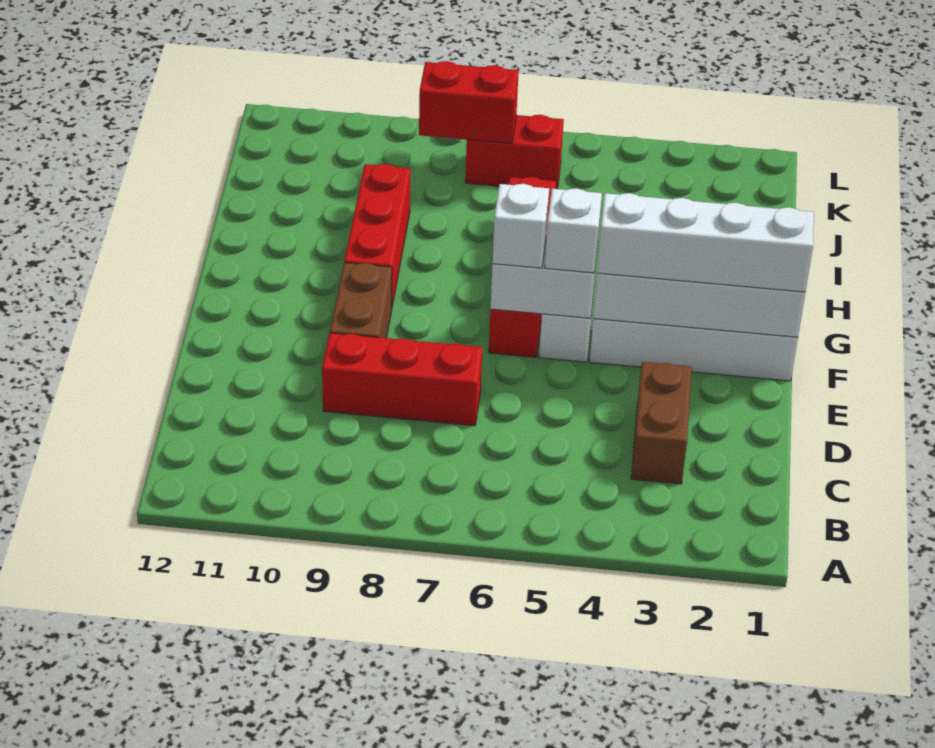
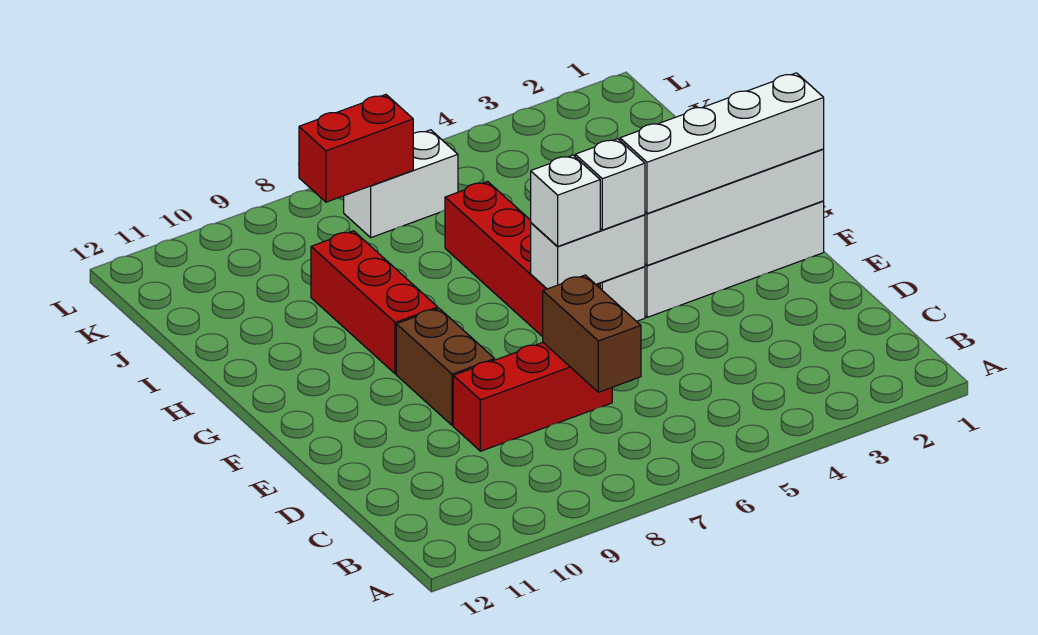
brown 1x2 brick [631,362,692,484] -> brown 1x2 brick moved to [543,275,641,392]
red 1x2 brick [465,115,564,189] -> white 1x2 brick [344,130,458,238]

